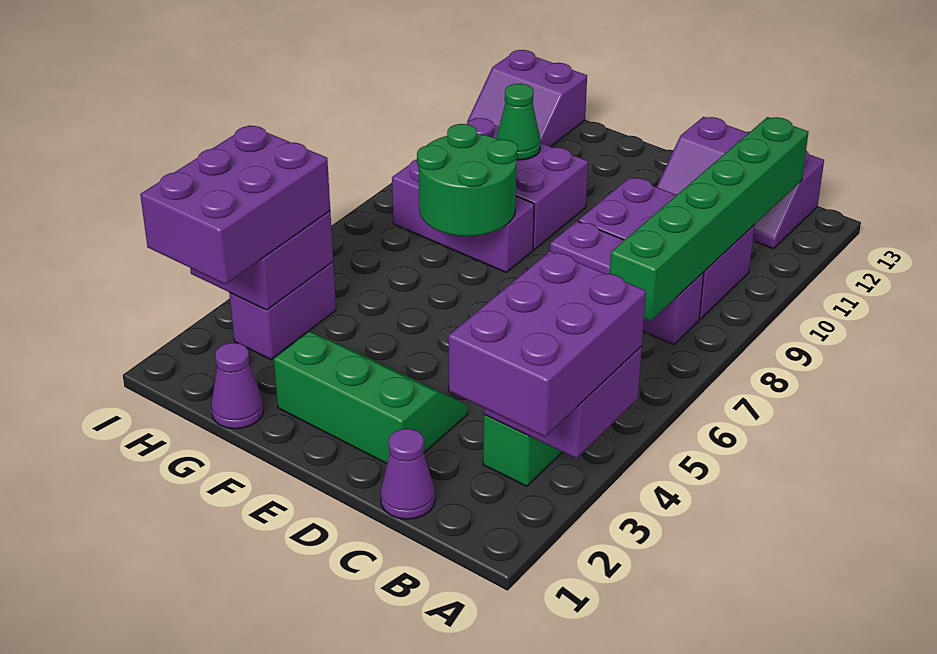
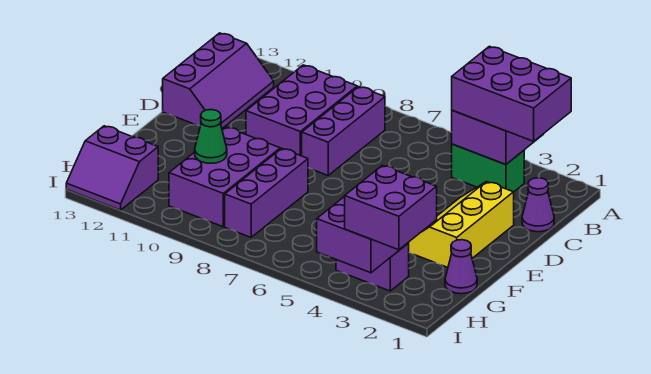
green 1x6 brick [610,117,808,321] -> none
green 2x3 slope [274,332,468,464] -> yellow 2x3 slope [409,182,514,267]
green 2x2 round brick [417,124,518,236] -> none
purple 2x3 brick [140,125,330,284] -> purple 2x2 brick [345,165,437,250]
purple 2x2 slope [467,50,587,147] -> purple 2x2 slope turned to [66,126,158,210]

